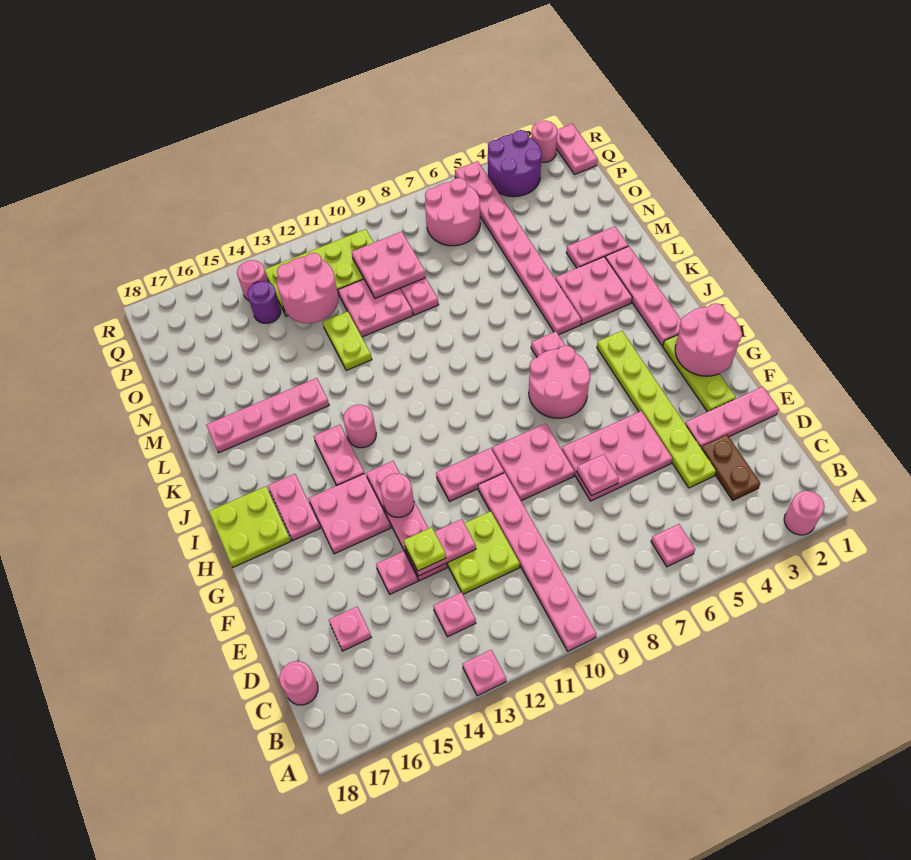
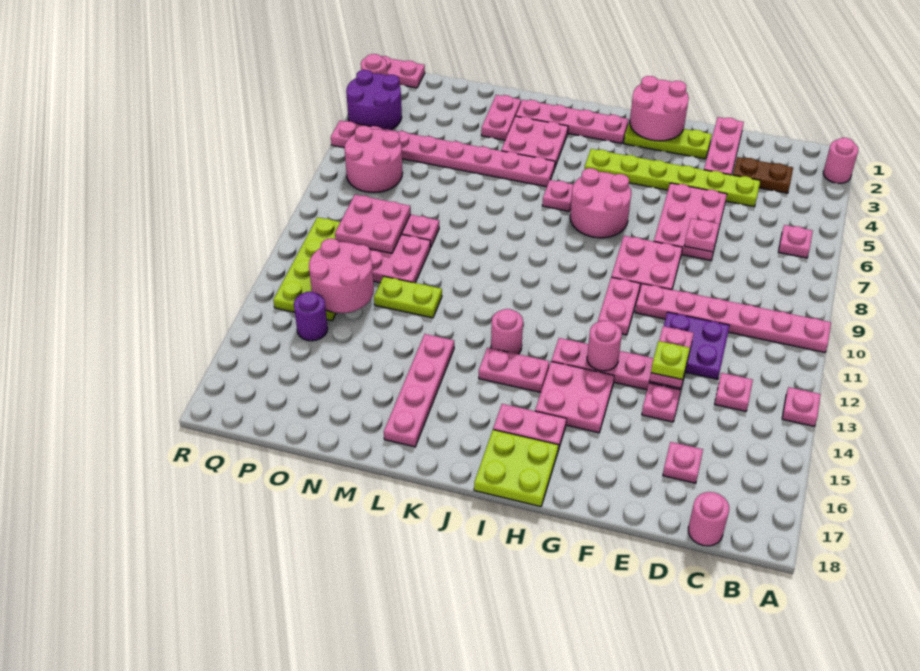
lime 2x2 plate [447,511,520,594] -> purple 2x2 plate [664,312,730,379]
pink 1x1 round brick [237,260,268,301] -> none

